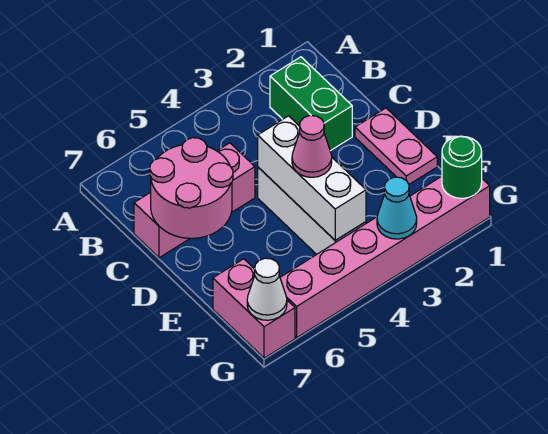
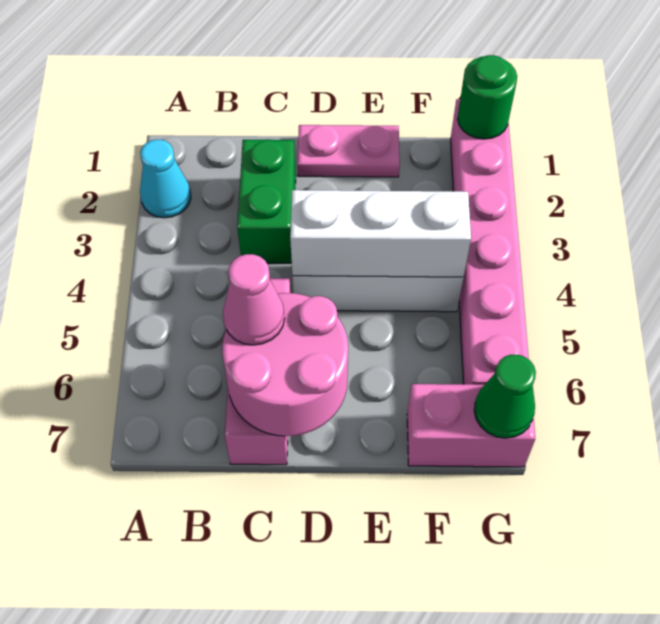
green 1x2 brick [270,57,352,151] -> green 1x2 brick turned to [237,140,296,263]
pink 1x1 cone [292,116,332,177] -> pink 1x1 cone moved to [223,254,285,345]
cyan 1x1 cone [377,177,417,239] -> cyan 1x1 cone moved to [140,140,191,218]
white 1x1 cone [247,258,287,320] -> green 1x1 cone [474,355,536,438]

